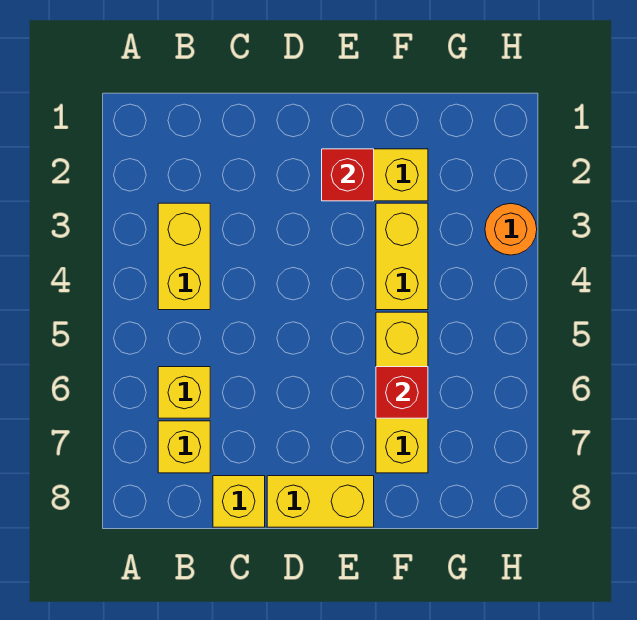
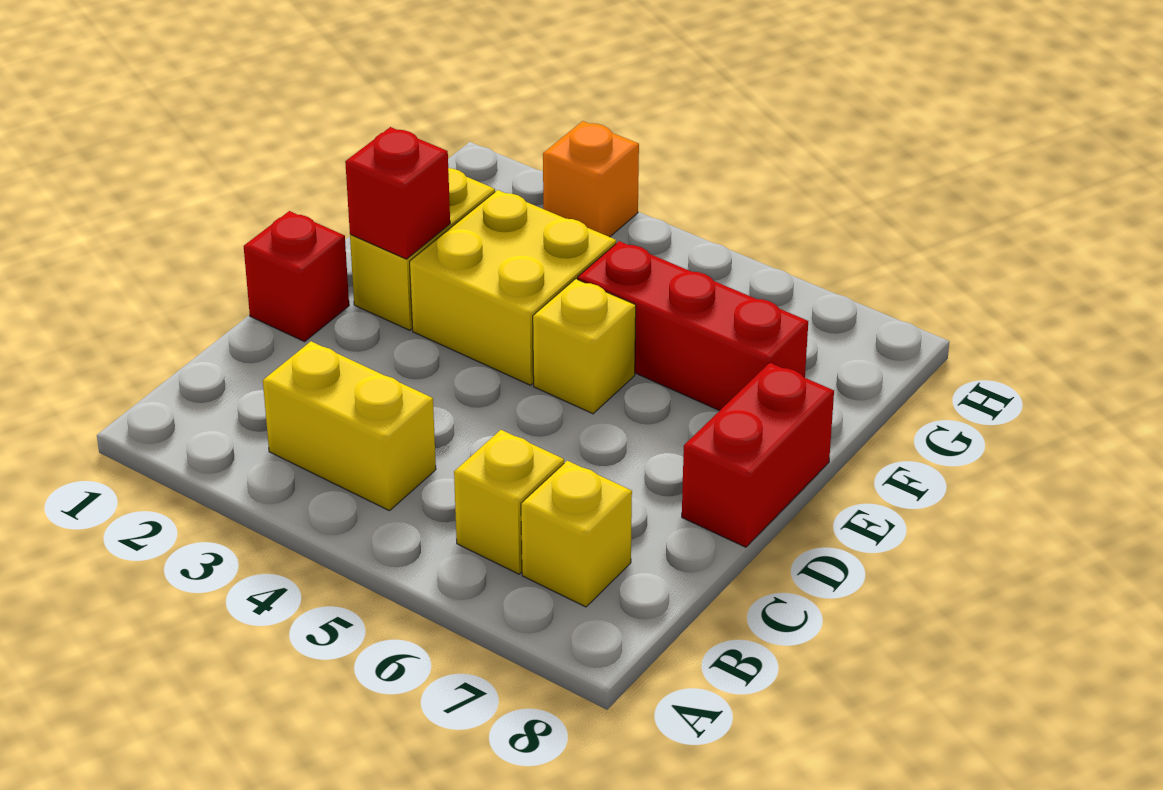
yellow 1x1 brick [213,476,265,527] -> yellow 1x1 brick moved to [533,279,636,414]
yellow 1x2 brick [267,476,374,527] -> red 1x2 brick [682,363,834,547]
yellow 1x2 brick [376,203,428,310] -> yellow 2x2 brick [409,190,616,385]
yellow 1x3 brick [376,312,428,473] -> red 1x3 brick [578,241,808,411]
red 1x1 brick [376,367,428,418] -> red 1x1 brick moved to [244,211,349,342]
orange 1x1 round brick [485,204,537,255] -> orange 1x1 brick [543,121,639,237]

